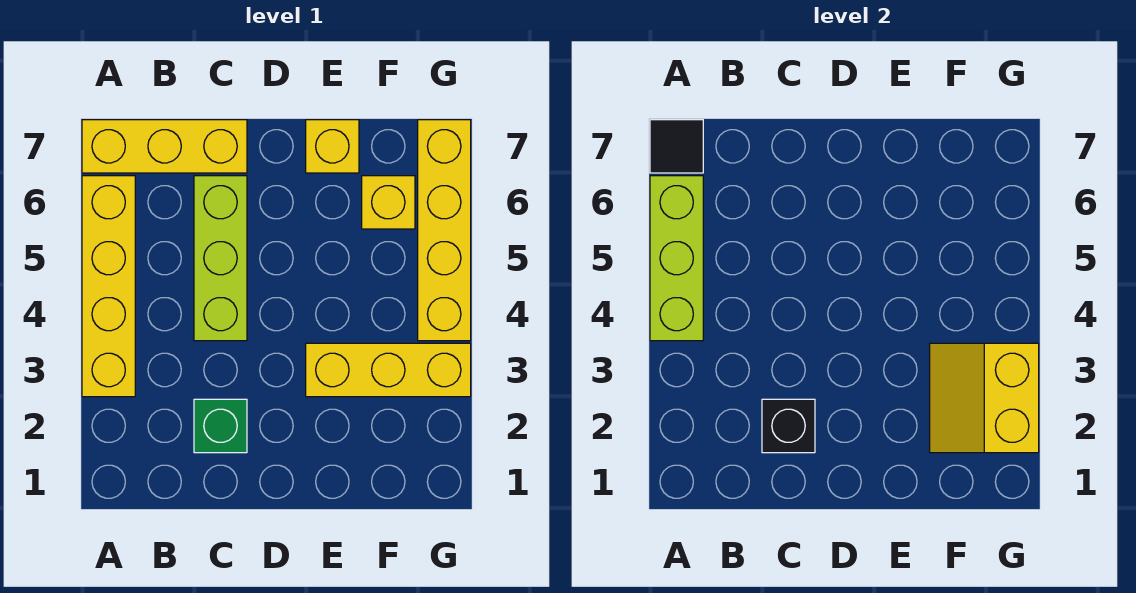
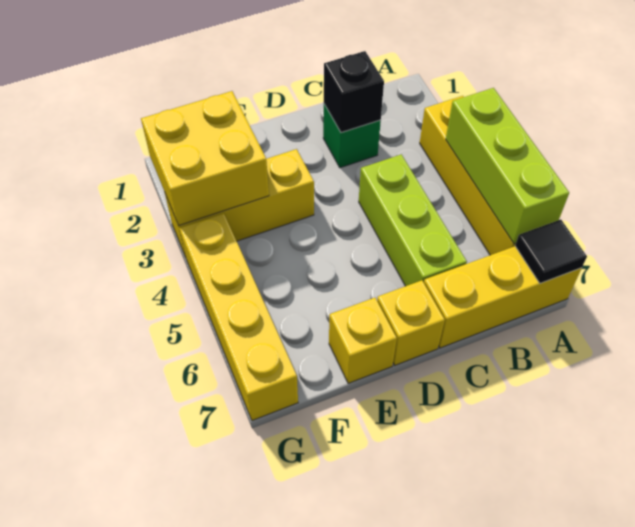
yellow 2x2 slope [930,343,1039,453] -> yellow 2x2 brick [141,91,269,226]
yellow 1x1 brick [362,176,415,229] -> yellow 1x1 brick moved to [377,280,445,365]

